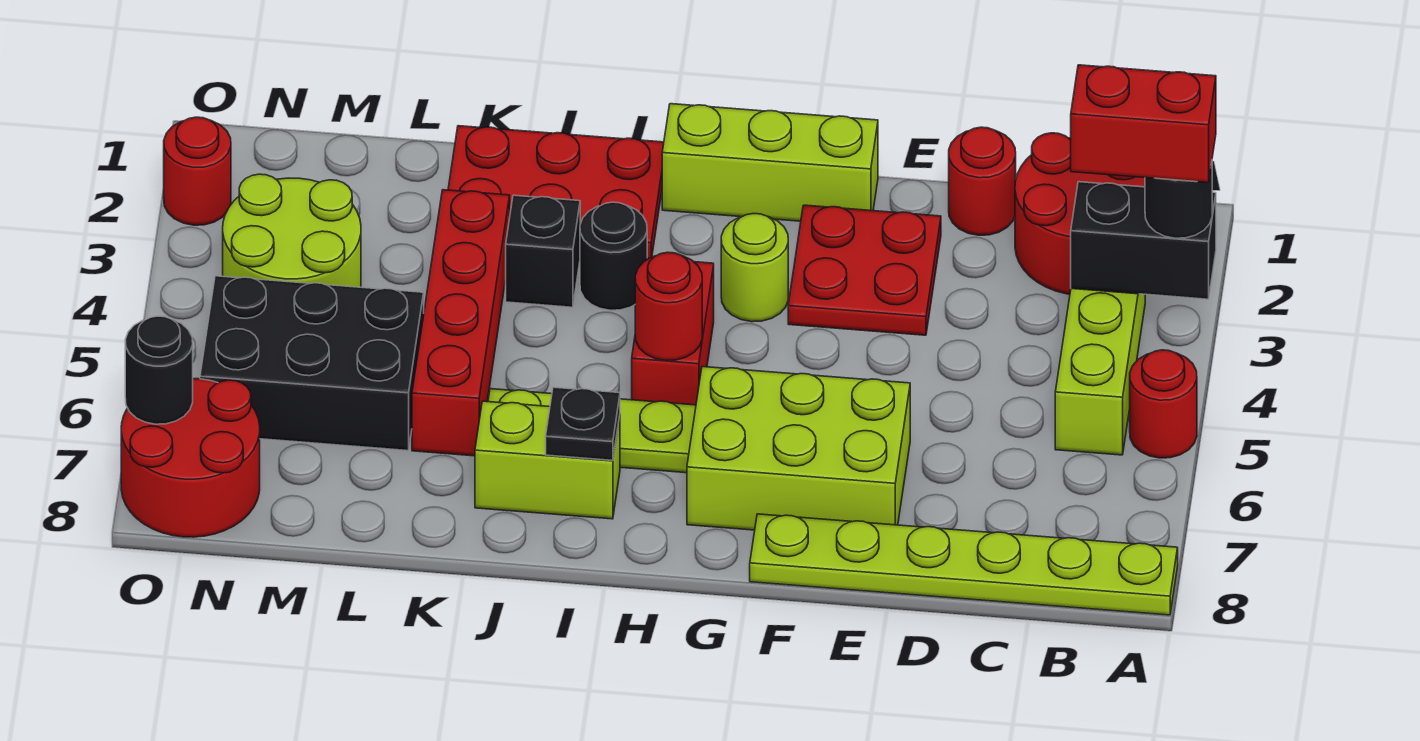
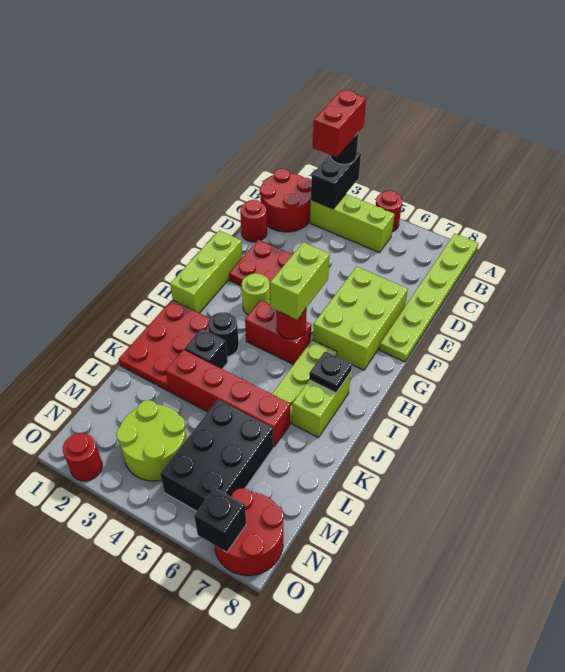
none -> lime 1x2 brick [270,242,330,320]
black 1x1 round brick [125,316,193,424] -> black 1x1 brick [194,488,246,552]

